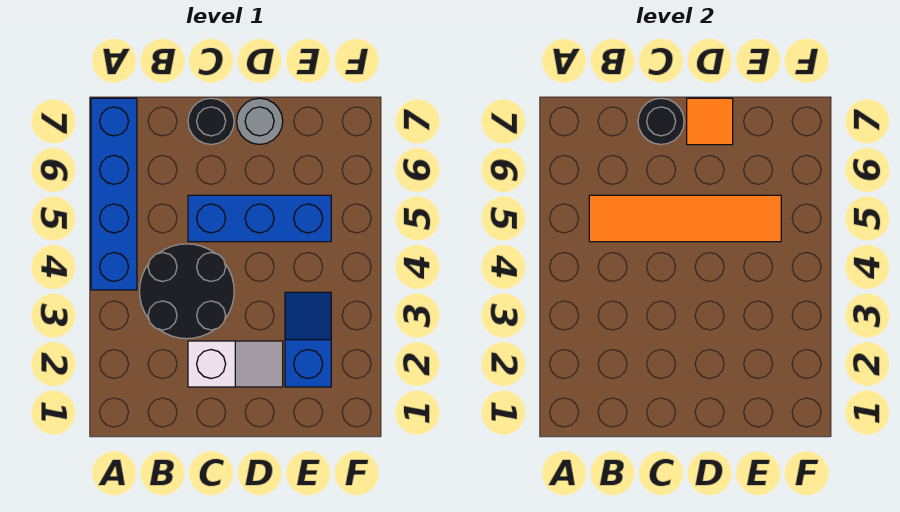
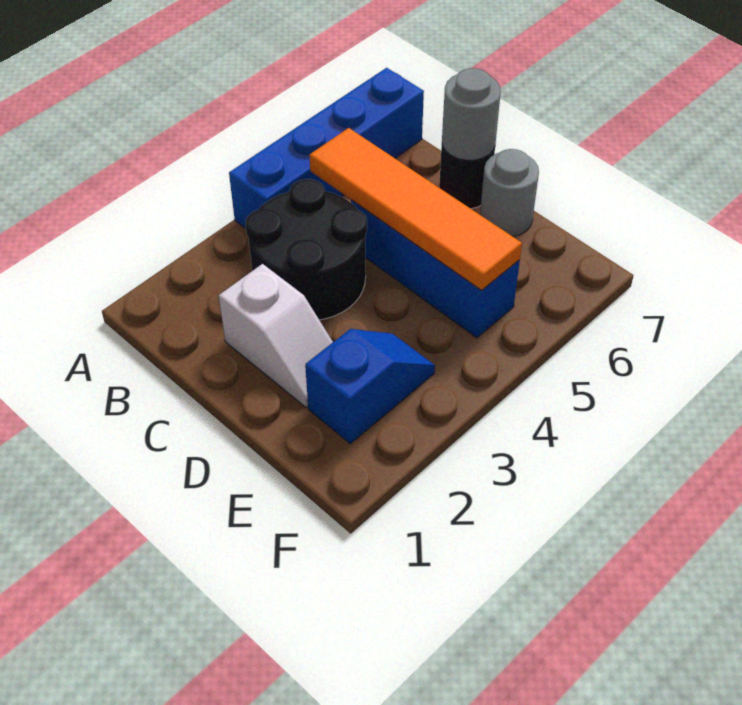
black 1x1 round brick [638,98,684,144] -> grey 1x1 round brick [442,68,501,160]
orange 1x1 tile [687,98,733,145] -> none

